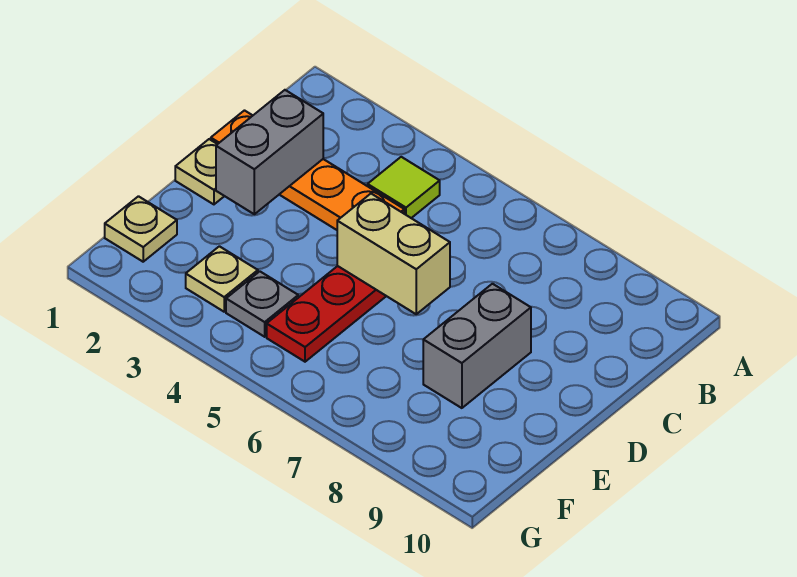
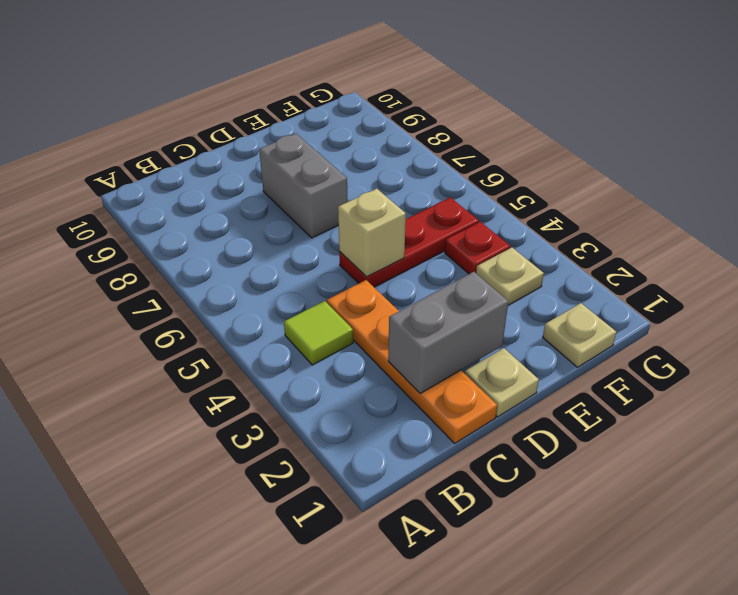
tan 1x2 brick [337,194,450,314] -> tan 1x1 brick [338,189,406,277]
grey 1x2 brick [423,284,531,408] -> grey 1x2 brick turned to [259,134,348,238]
grey 1x1 plate [226,271,298,337] -> red 1x1 plate [445,222,510,274]

